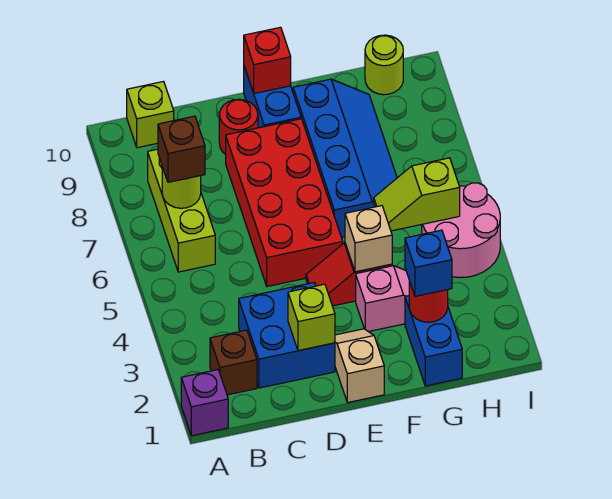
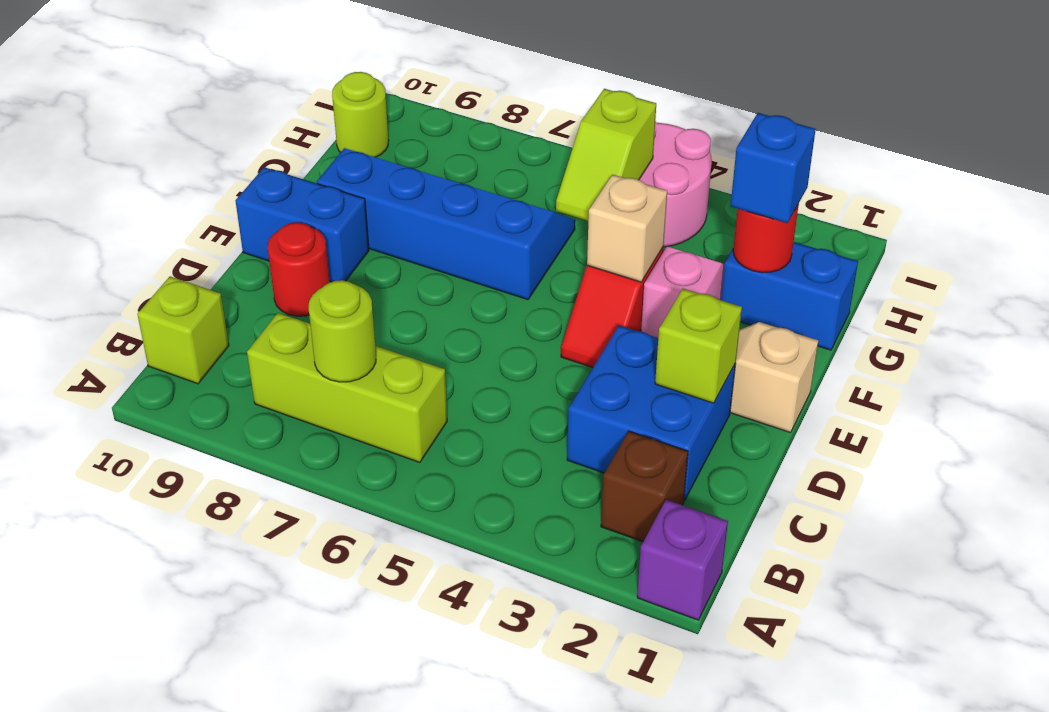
brown 1x1 brick [158,116,205,182] -> none
red 2x4 brick [226,119,343,286] -> none
red 1x1 brick [244,27,291,94] -> none

